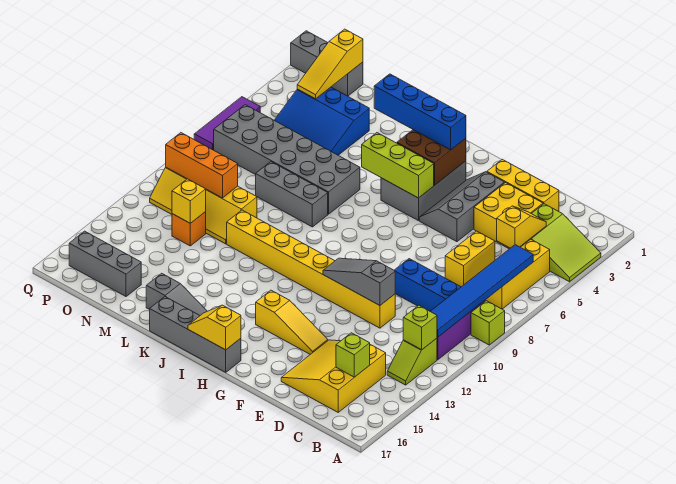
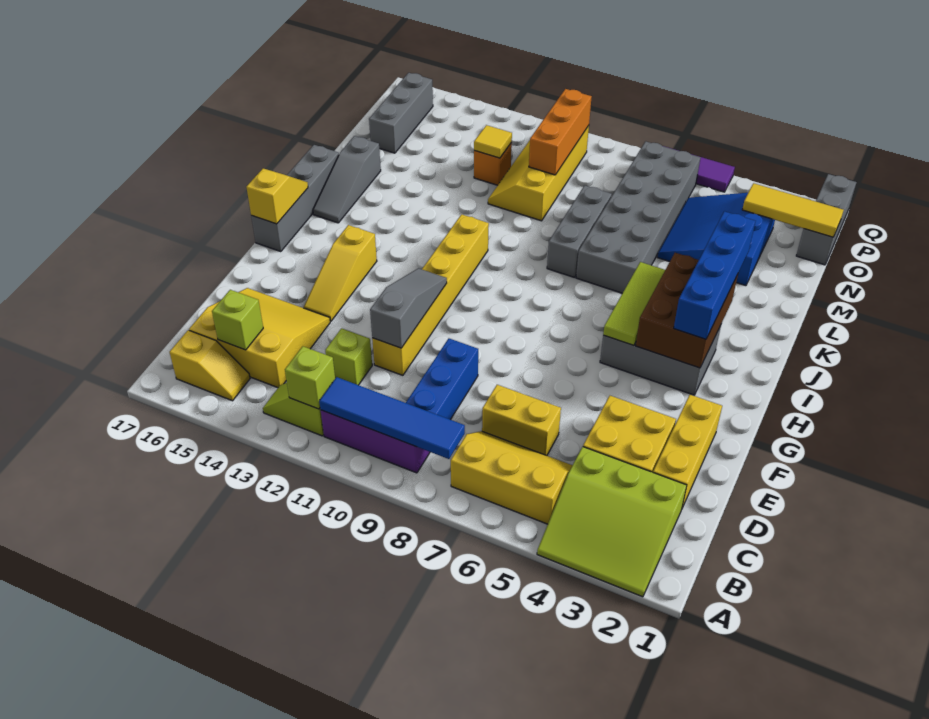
lime 2x3 slope [529,204,601,282] -> lime 3x3 slope [537,447,687,597]
lime 1x1 brick [471,301,505,345] -> lime 1x1 brick moved to [325,328,372,385]
blue 1x6 tile [430,245,533,337] -> blue 1x4 tile [319,377,465,459]
yellow 1x2 slope [497,206,546,248] -> yellow 1x2 slope moved to [170,330,250,401]
yellow 1x8 brick [227,210,395,328] -> yellow 1x6 brick [372,214,489,375]
grey 2x3 slope [419,172,504,242] -> none
brown 2x2 brick [397,130,466,185] -> brown 2x3 brick [636,253,738,368]
lime 1x3 brick [362,133,434,198] -> lime 1x3 tile [603,262,665,346]
yellow 1x1 brick [172,179,206,223] -> yellow 1x1 tile [474,125,512,158]
yellow 1x3 slope [297,29,363,99] -> yellow 1x3 tile [742,183,844,237]

